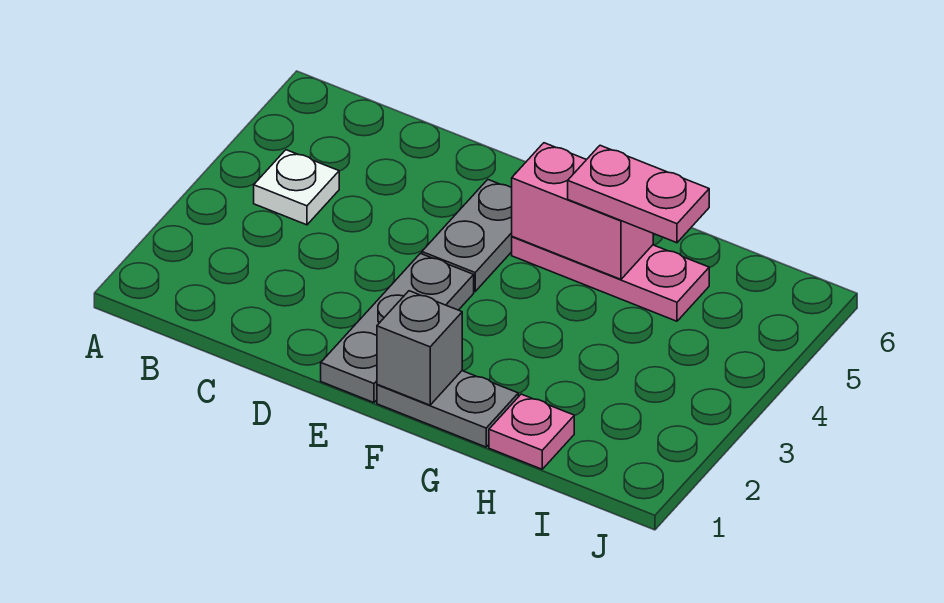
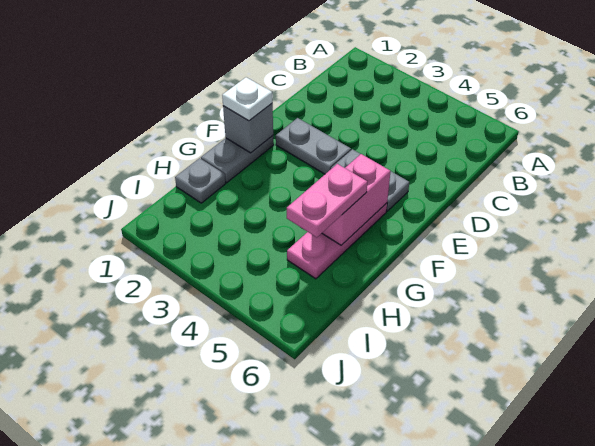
white 1x1 plate [254,150,339,225] -> white 1x1 plate moved to [222,77,272,121]
grey 1x3 plate [321,253,474,403] -> grey 1x2 plate [276,118,351,174]
pink 1x1 plate [489,394,574,469] -> grey 1x1 plate [175,158,226,203]

